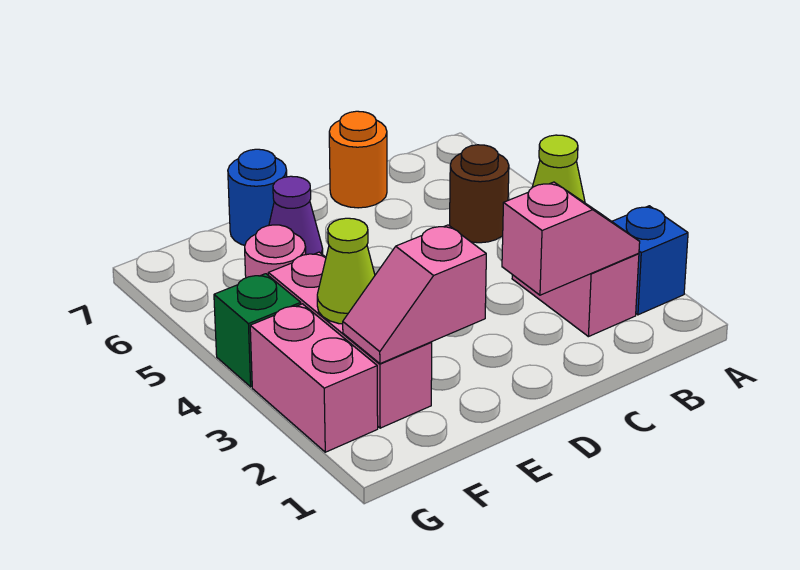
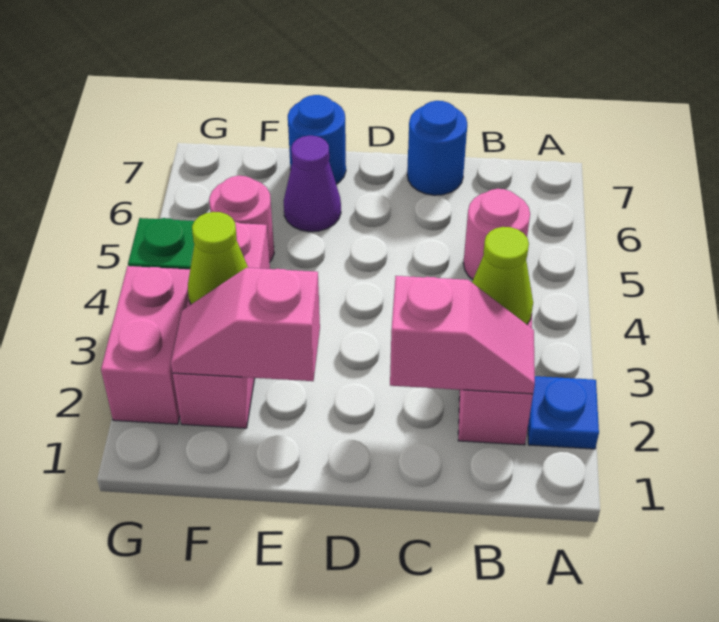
blue 1x1 brick [612,206,688,315] -> blue 1x1 plate [528,376,599,449]
brown 1x1 round brick [450,145,509,243] -> pink 1x1 round brick [463,189,530,280]
orange 1x1 round brick [329,111,387,208] -> blue 1x1 round brick [407,101,467,195]

